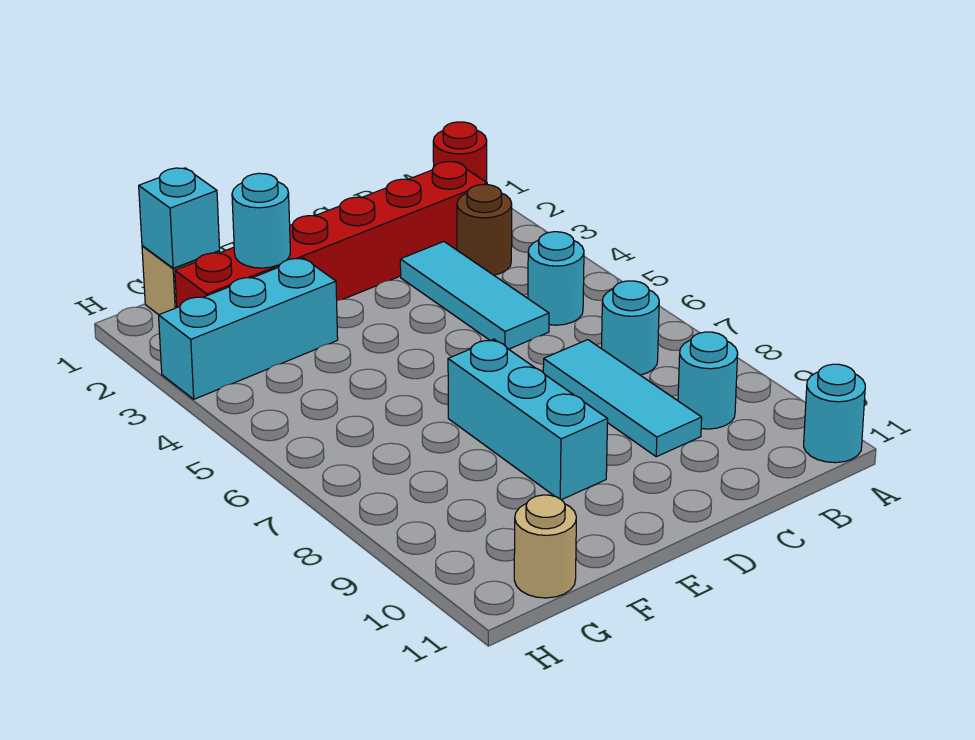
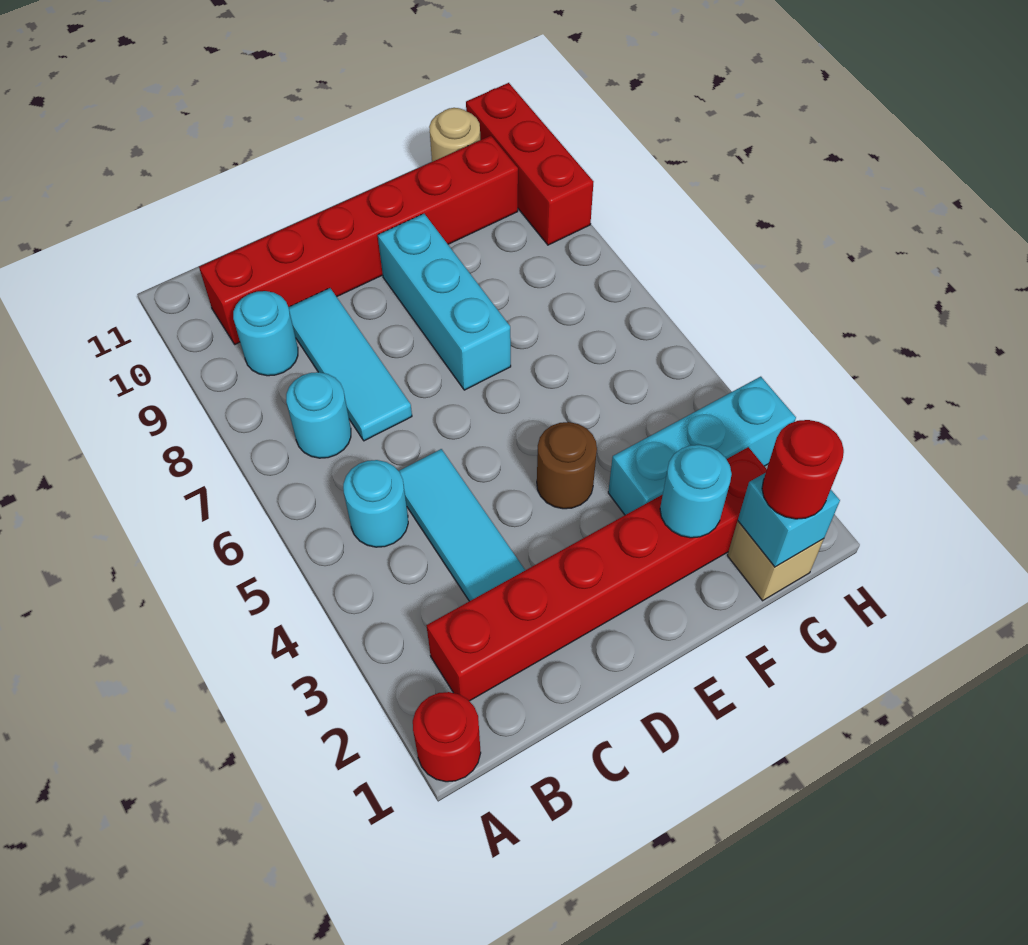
cyan 1x1 round brick [804,364,865,463] -> none
brown 1x1 round brick [457,185,512,275] -> brown 1x1 round brick moved to [537,422,597,509]
none -> red 1x6 brick [199,136,518,344]
none -> red 1x1 round brick [762,420,844,519]
none -> red 1x3 brick [466,83,593,245]

